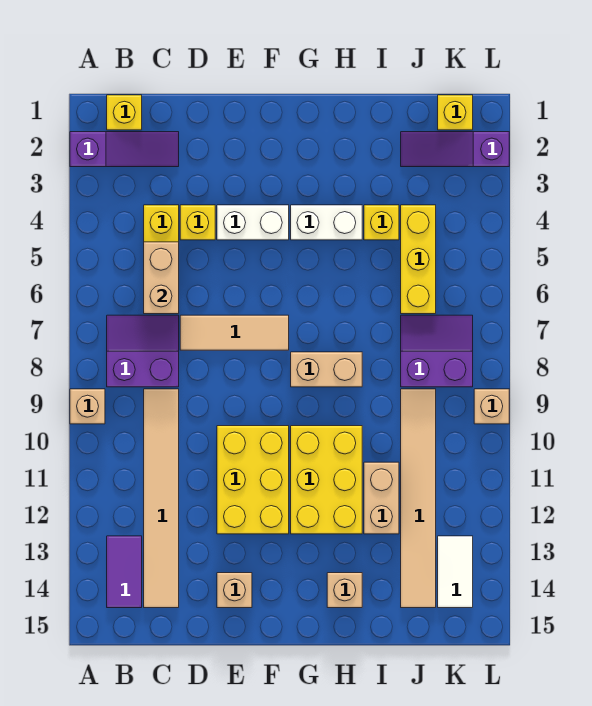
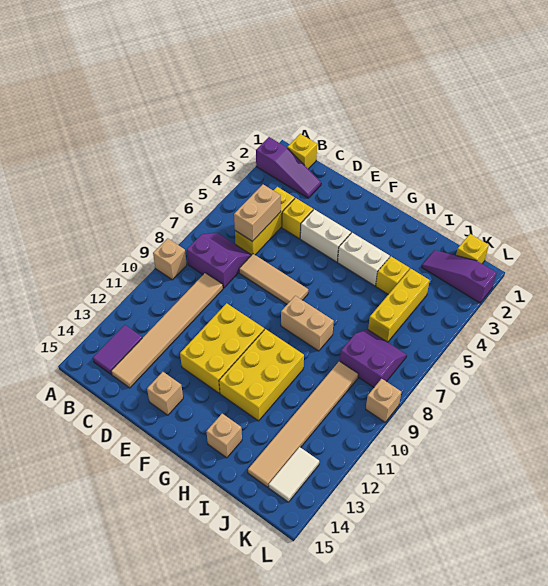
tan 1x2 brick [364,462,399,534] -> none

